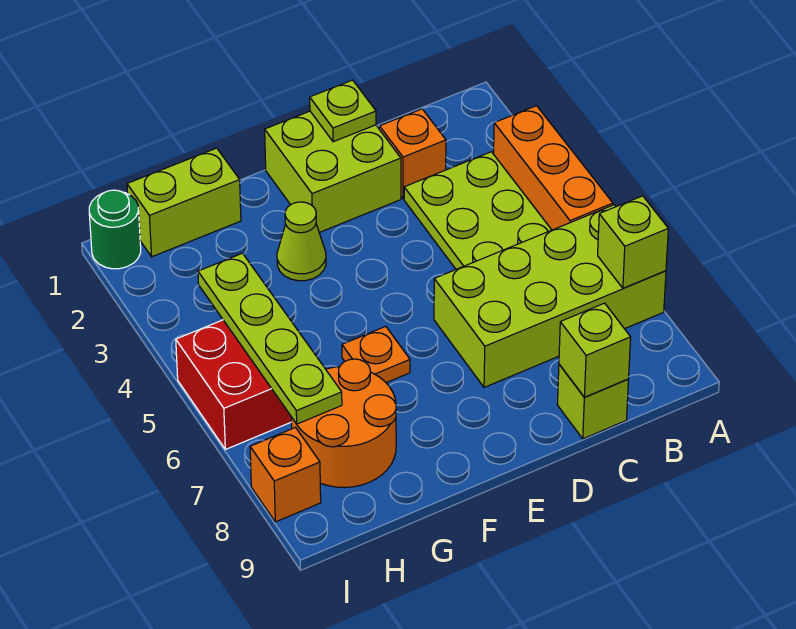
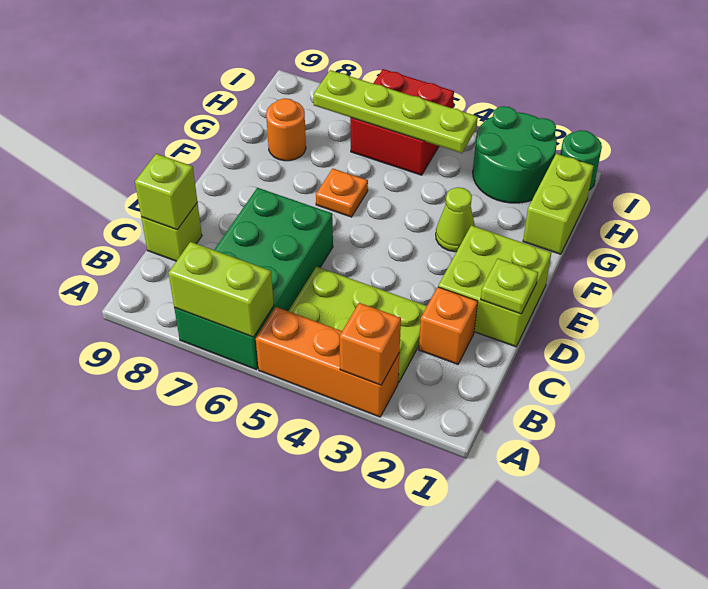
lime 2x4 brick [434,205,666,387] -> green 2x4 brick [174,188,333,370]
lime 1x1 brick [598,196,668,288] -> lime 1x2 brick [169,242,274,337]
orange 2x2 round brick [291,359,396,488] -> orange 1x1 round brick [266,98,306,161]
none -> green 2x2 round brick [473,106,557,203]
orange 1x1 brick [250,428,321,522] -> orange 1x1 brick moved to [340,303,401,385]

